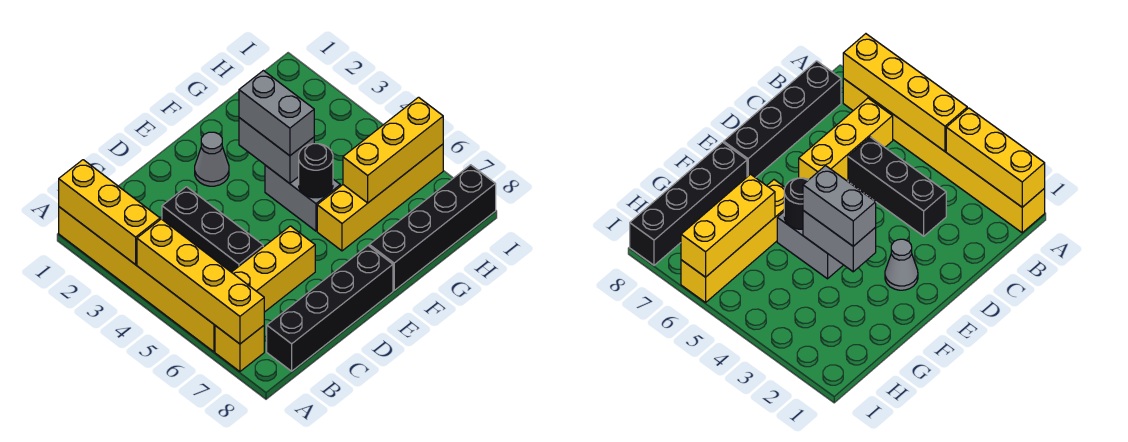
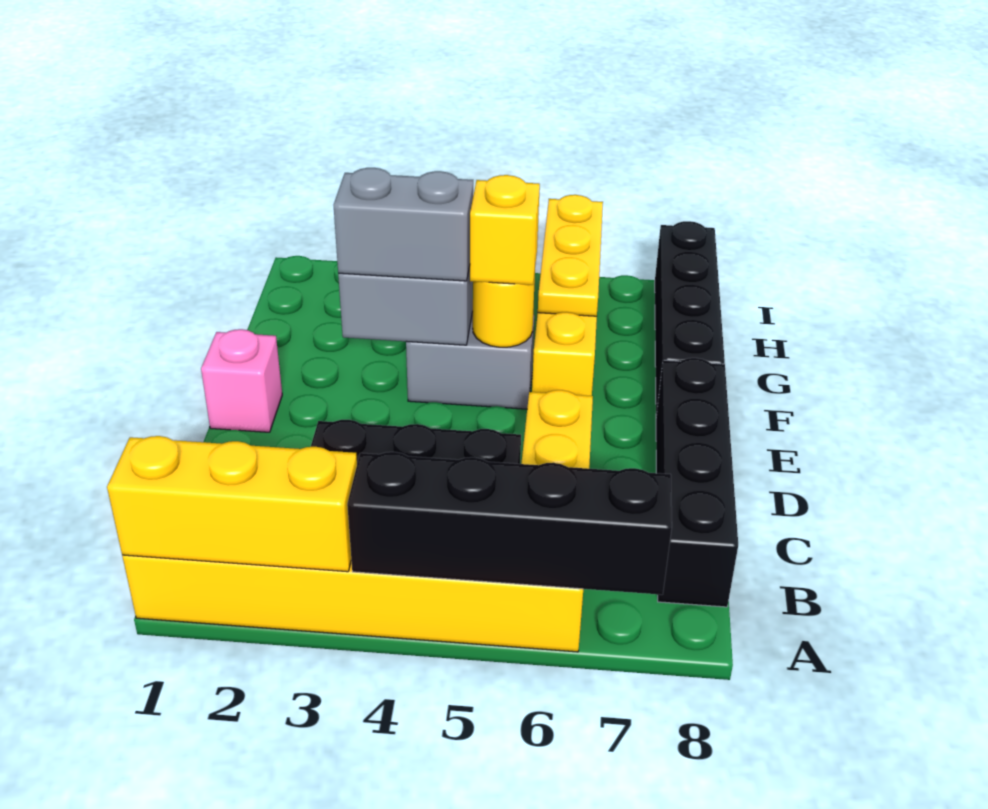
yellow 1x4 brick [137,219,264,344] -> black 1x4 brick [347,452,672,595]
yellow 1x1 brick [215,326,264,372] -> yellow 1x1 brick moved to [470,175,540,285]
none -> pink 1x1 brick [201,329,282,432]
grey 1x1 cone [195,132,229,186] -> none
black 1x1 round brick [299,144,333,198] -> yellow 1x1 round brick [473,273,535,347]
yellow 1x3 brick [343,97,443,203] -> yellow 1x3 plate [538,195,603,316]

